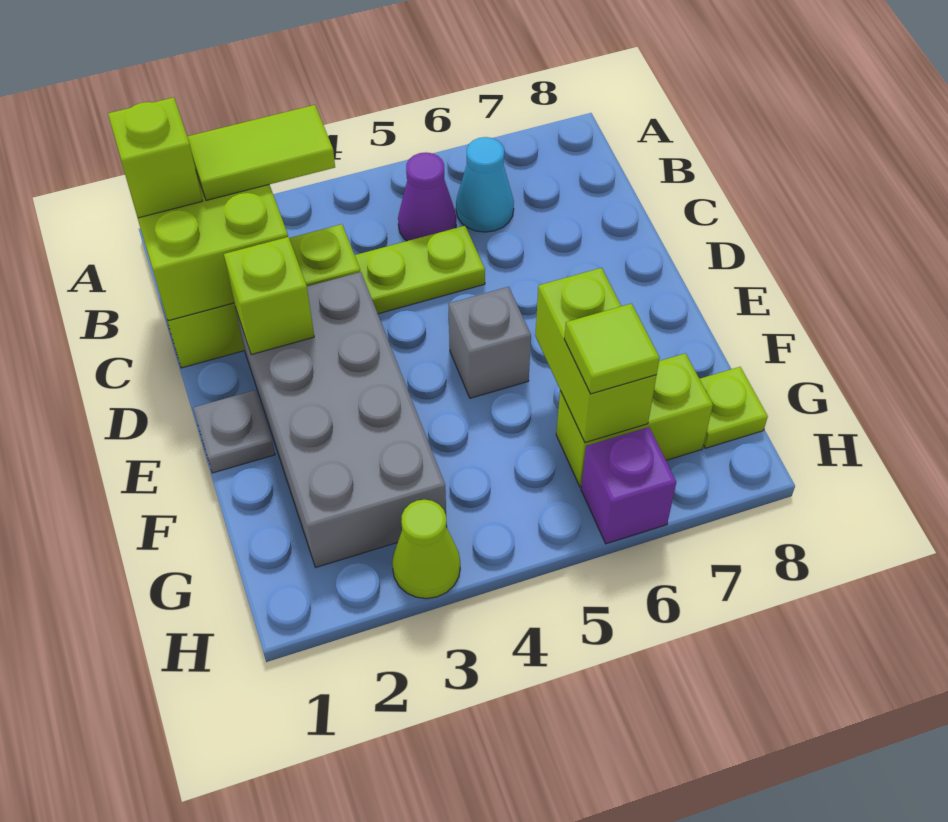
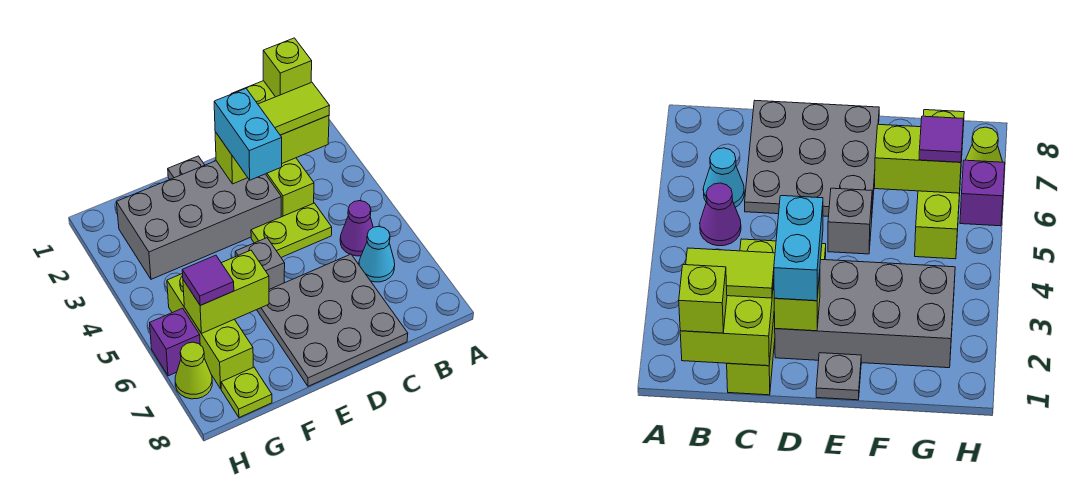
lime 1x2 tile [187,105,335,200] -> lime 1x2 tile turned to [258,82,329,135]
lime 1x2 plate [355,226,485,314] -> lime 1x2 plate turned to [251,203,332,257]
none -> grey 3x3 plate [257,254,408,386]
none -> cyan 1x2 brick [214,89,282,180]
lime 1x2 brick [556,353,713,487] -> lime 1x3 brick [167,274,253,389]
lime 1x1 tile [564,304,660,394] -> purple 1x1 tile [182,255,234,305]
lime 1x1 cone [392,500,460,599] -> lime 1x1 cone moved to [175,342,212,399]

